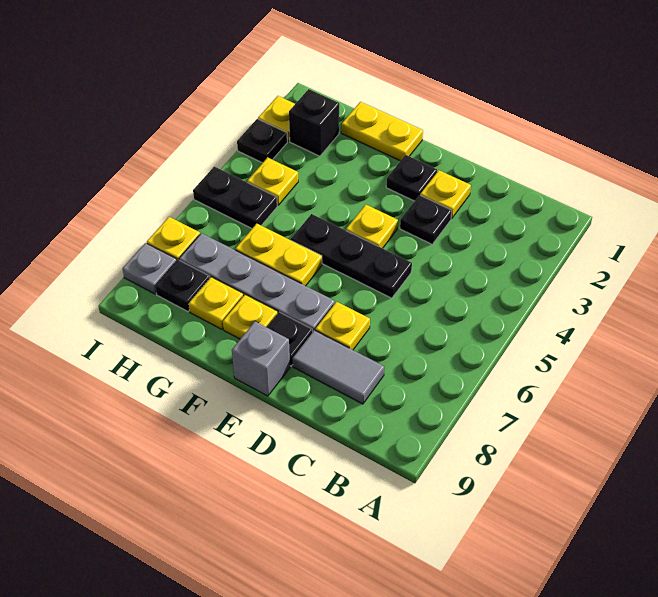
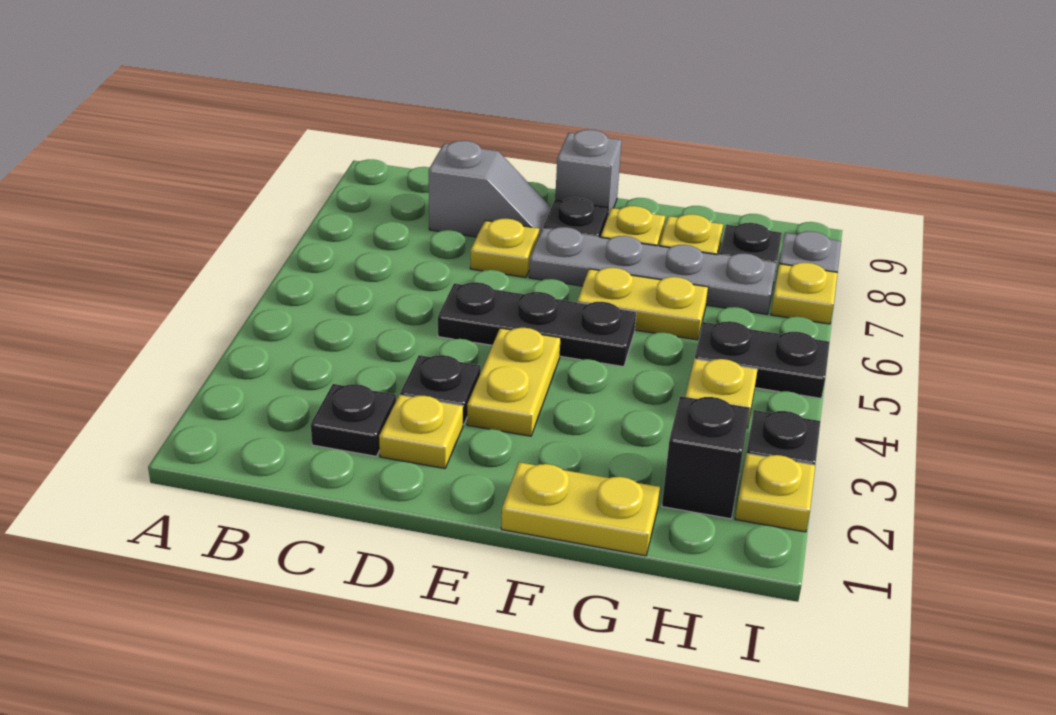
grey 1x2 tile [293,330,384,404] -> grey 1x2 slope [429,141,551,237]
black 1x1 plate [386,155,437,201] -> black 1x1 plate moved to [311,384,396,456]
yellow 1x1 plate [346,205,398,248] -> yellow 1x2 plate [467,328,561,436]

